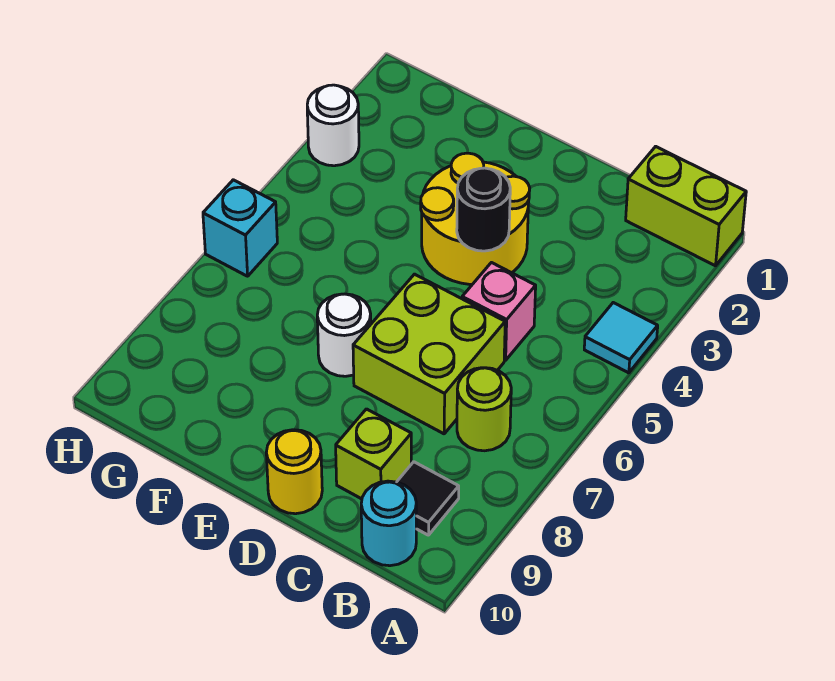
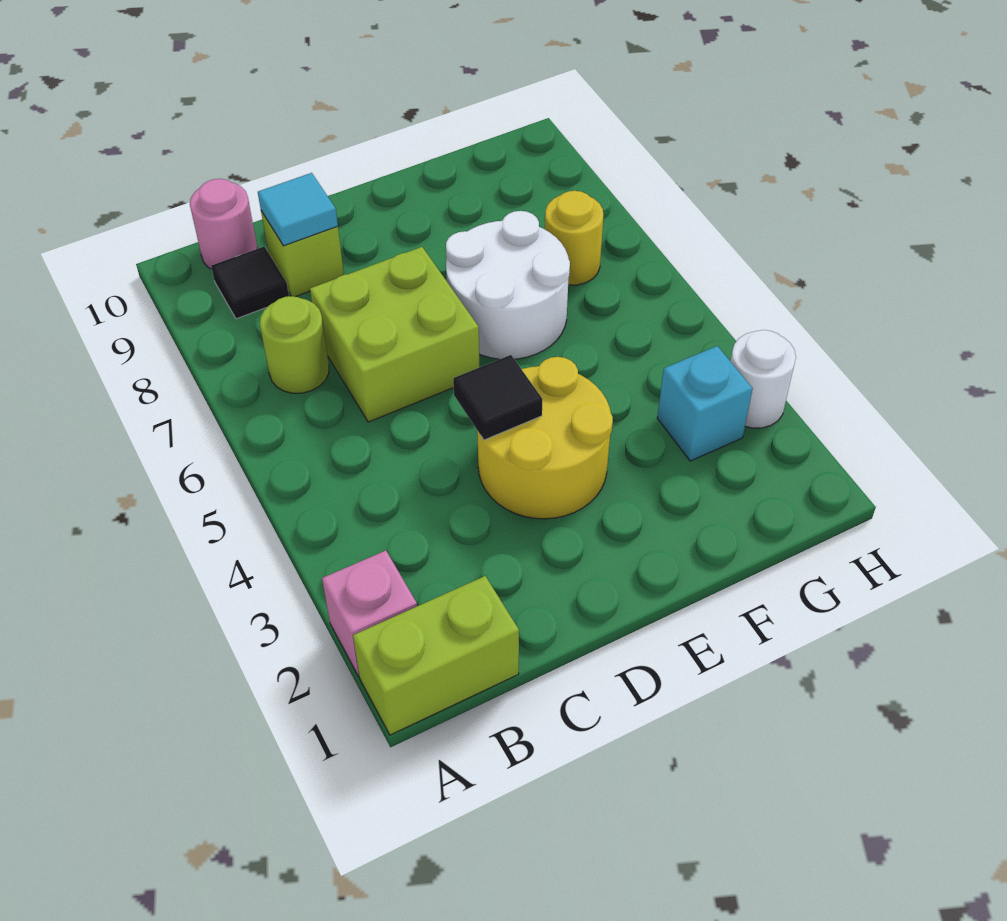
cyan 1x1 tile [584,303,658,373] -> cyan 1x1 tile moved to [258,173,338,246]
cyan 1x1 round brick [361,481,416,566] -> pink 1x1 round brick [190,179,257,269]
pink 1x1 brick [462,263,536,360] -> pink 1x1 brick moved to [322,551,417,676]
black 1x1 round brick [457,168,510,251] -> black 1x1 tile [453,355,542,440]
yellow 1x1 round brick [266,430,322,514] -> yellow 1x1 round brick moved to [545,191,603,285]
white 1x1 round brick [317,294,371,376] -> white 2x2 round brick [446,211,570,359]
cyan 1x1 brick [203,180,277,276] -> cyan 1x1 brick moved to [657,346,753,461]

